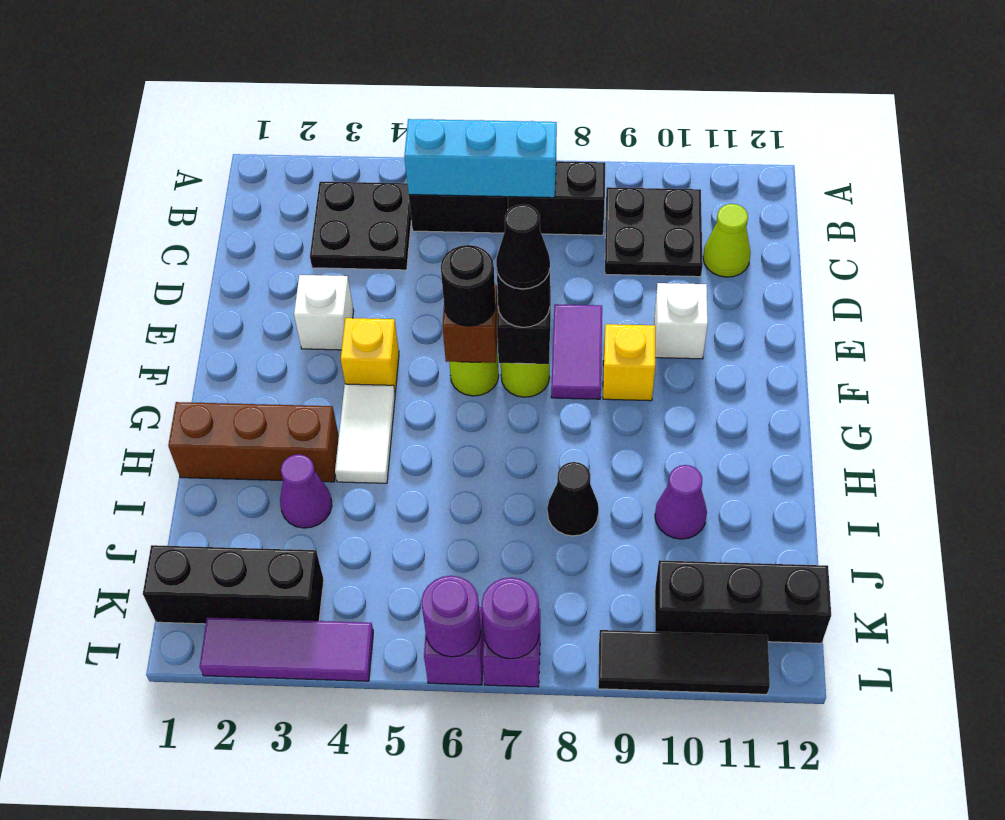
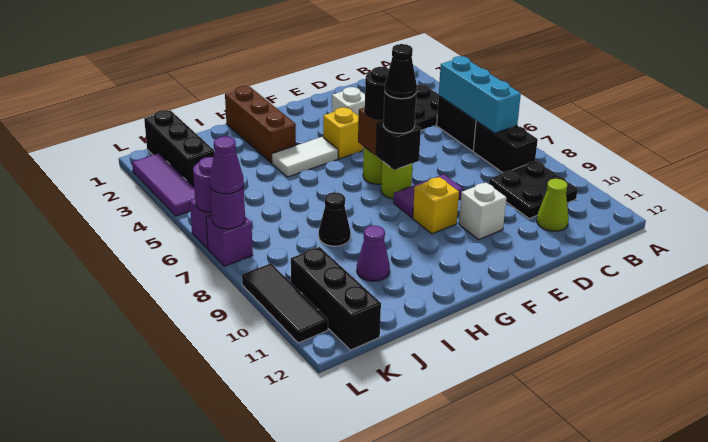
purple 1x1 cone [280,454,332,528] -> purple 1x1 cone moved to [210,136,244,194]

